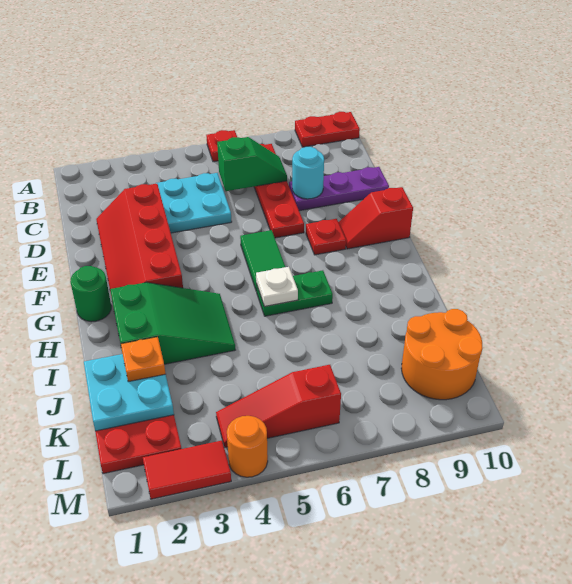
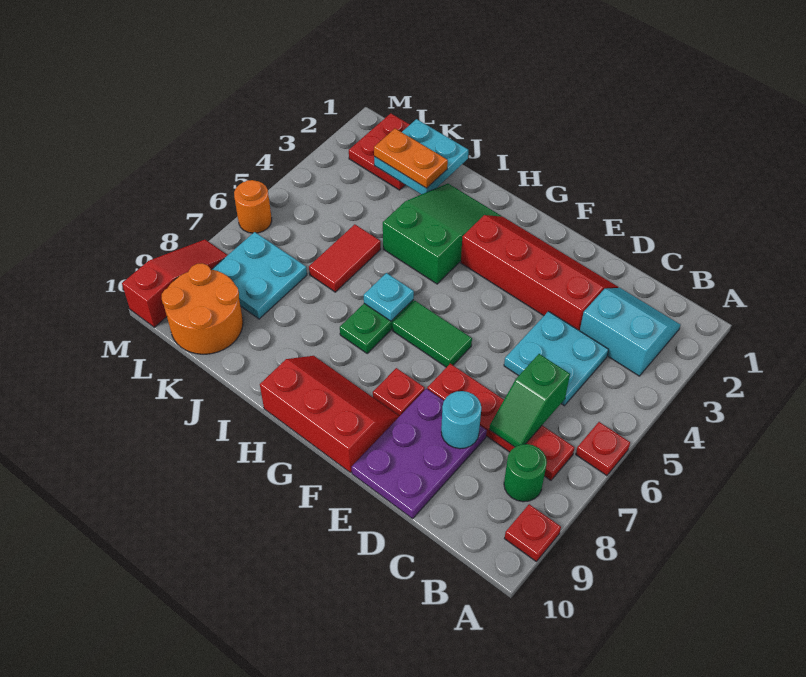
red 1x2 plate [295,112,360,147] -> red 1x1 plate [505,504,561,562]
none -> cyan 2x2 slope [580,288,680,376]
purple 1x3 plate [289,167,389,211] -> purple 2x3 plate [352,389,487,519]
red 1x2 slope [338,187,413,249] -> red 2x3 slope [260,356,399,473]
green 1x1 round brick [70,266,111,322] -> green 1x1 round brick moved to [504,444,547,502]
green 2x3 slope [110,282,235,364] -> green 2x3 slope turned to [383,184,502,284]
white 1x1 plate [256,267,298,307] -> cyan 1x1 plate [364,273,414,321]
orange 1x1 plate [121,337,166,382] -> orange 1x2 plate [374,129,448,188]
none -> cyan 2x2 plate [211,232,307,319]
red 1x3 slope [216,365,341,448] -> red 1x3 slope moved to [122,240,227,327]
red 1x2 tile [143,441,231,499] -> red 1x2 tile moved to [309,224,381,292]
orange 1x1 round brick [227,416,268,477] -> orange 1x1 round brick moved to [234,180,272,233]

